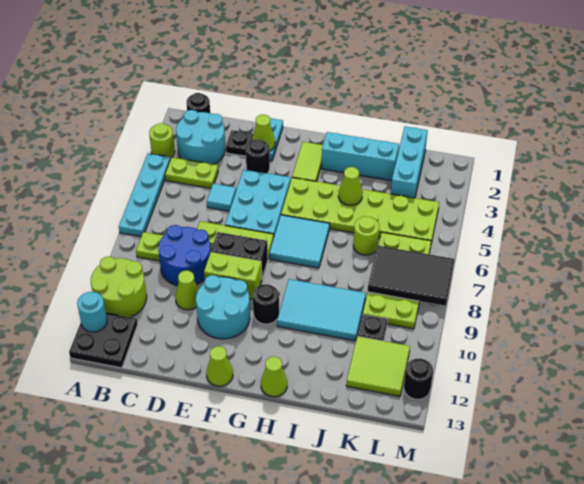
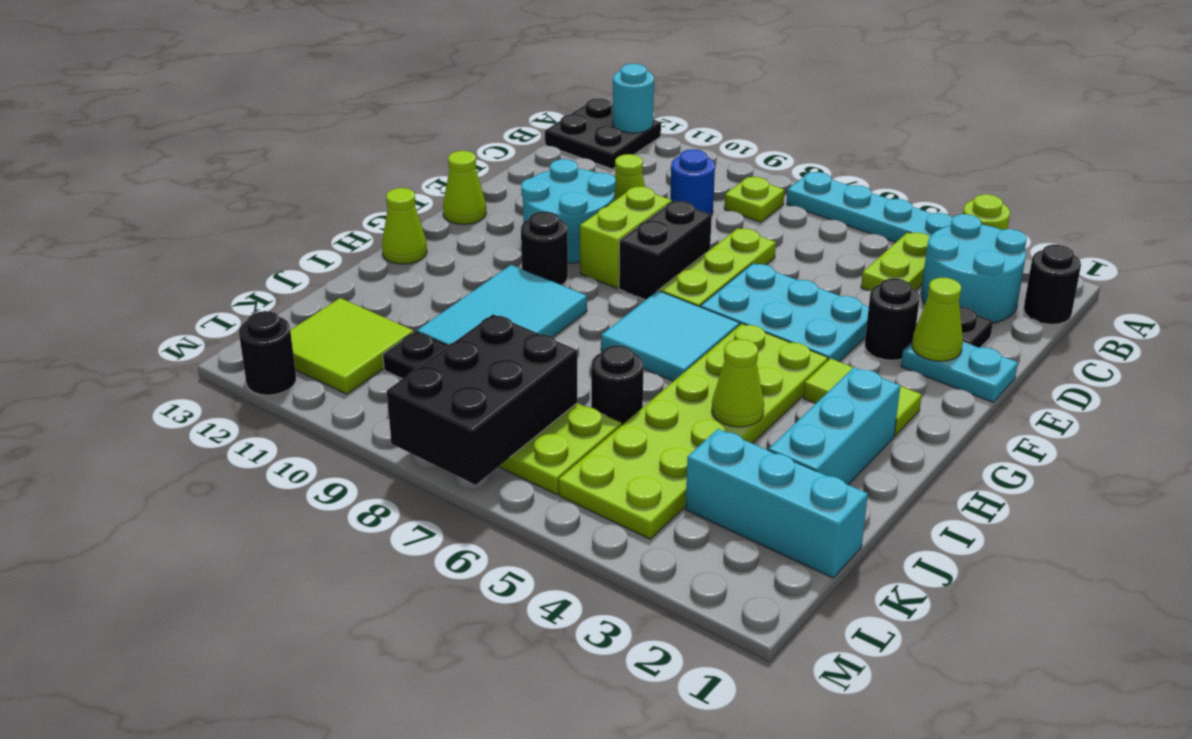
lime 2x2 round brick [91,257,147,317] -> none
blue 2x2 round brick [158,225,211,286] -> blue 1x1 round brick [670,149,715,215]
cyan 1x1 tile [207,184,236,211] -> none
lime 1x1 round brick [353,216,379,255] -> black 1x1 round brick [591,345,644,425]
black 2x3 tile [368,246,454,306] -> black 2x3 brick [387,314,578,485]

